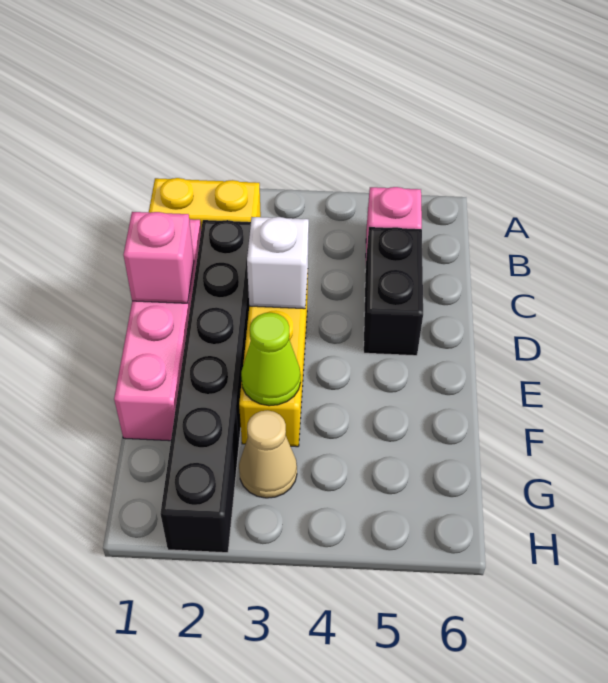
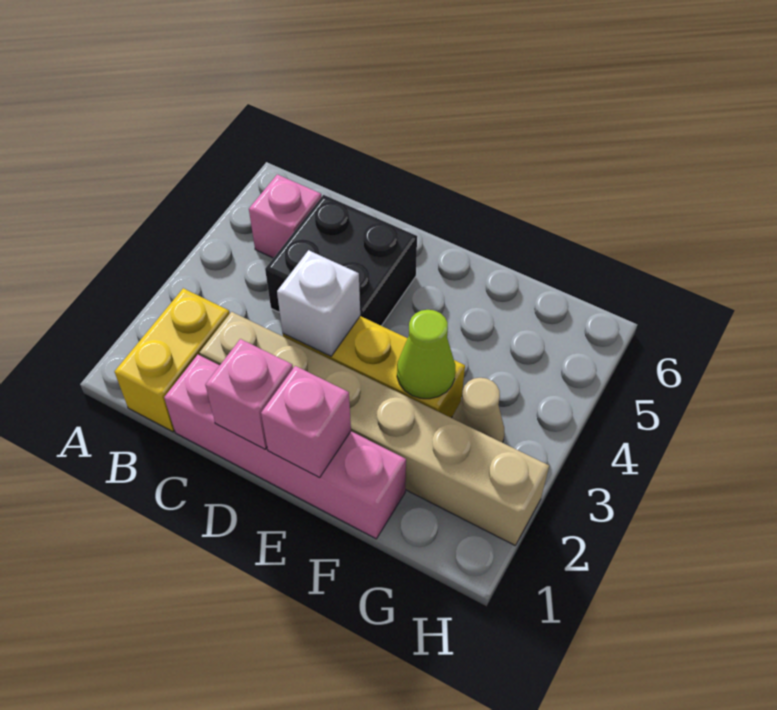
black 1x6 brick [161,220,251,553] -> tan 1x6 brick [200,312,549,545]
black 1x2 brick [364,227,423,356] -> black 2x2 brick [265,195,417,326]
none -> pink 1x1 brick [261,366,351,478]

